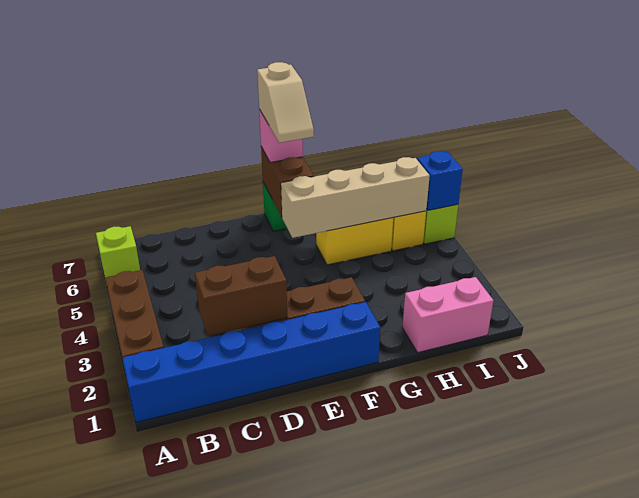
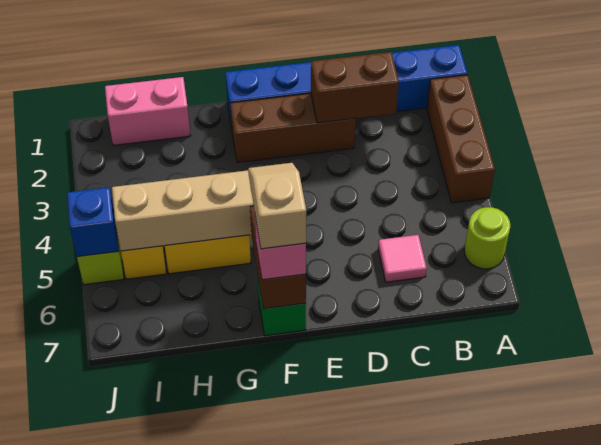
lime 1x1 brick [96,226,140,285] -> lime 1x1 round brick [464,207,510,269]
none -> pink 1x1 tile [378,235,427,282]

